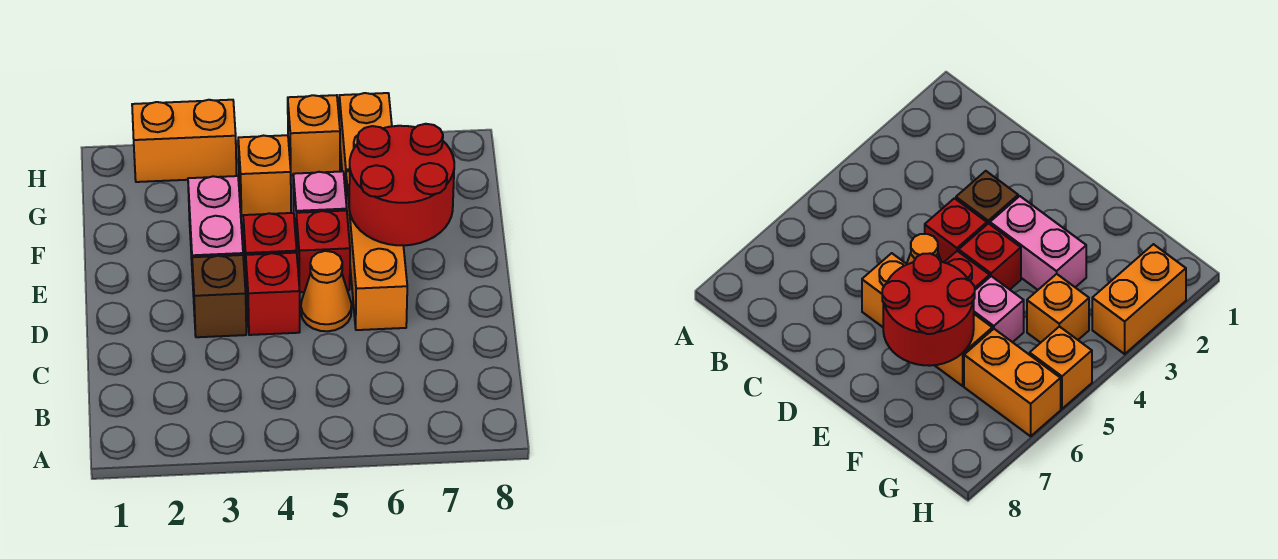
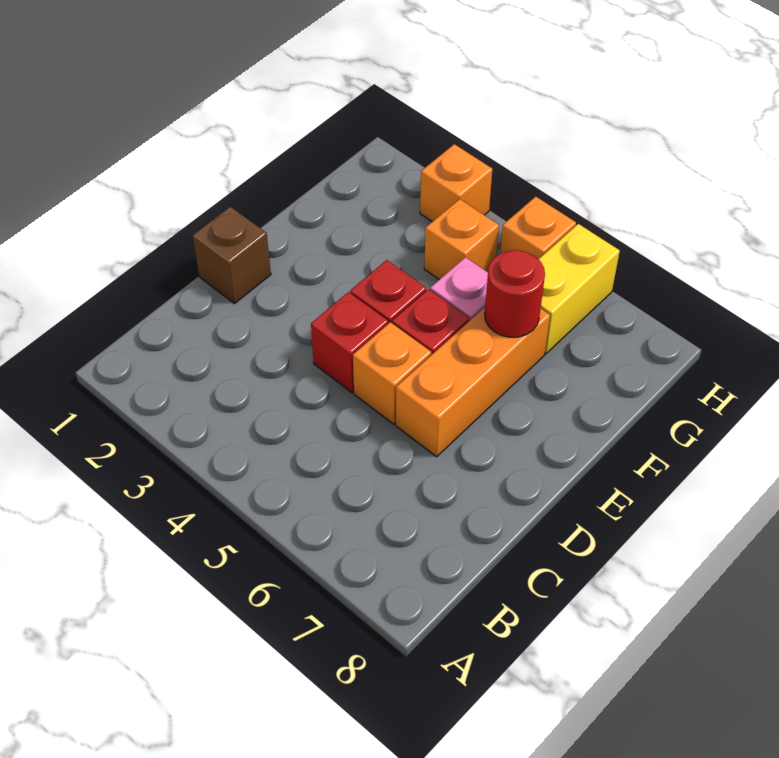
brown 1x1 brick [192,255,246,337] -> brown 1x1 brick moved to [193,207,271,304]
orange 1x1 cone [301,251,352,331] -> orange 1x1 brick [353,322,431,424]
pink 1x2 brick [188,176,243,278] -> none
red 2x2 round brick [349,124,454,245] -> red 1x1 round brick [485,250,545,337]
orange 1x2 brick [339,93,392,195] -> yellow 1x2 brick [539,224,620,354]
orange 1x2 brick [132,100,237,182] -> orange 1x1 brick [420,144,492,222]

